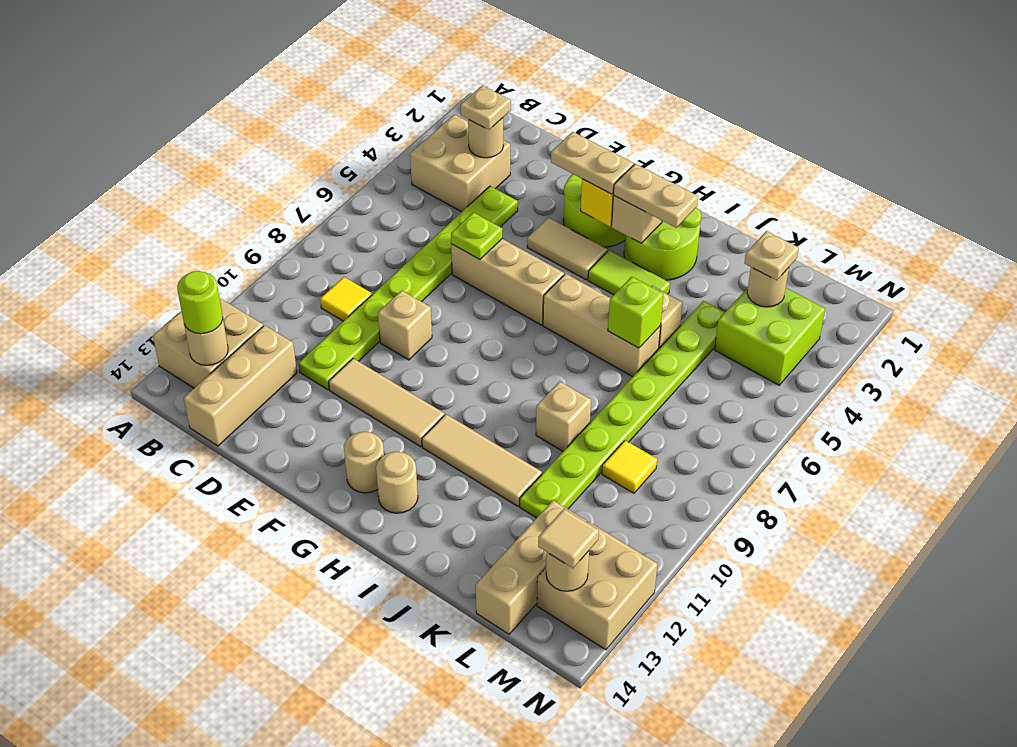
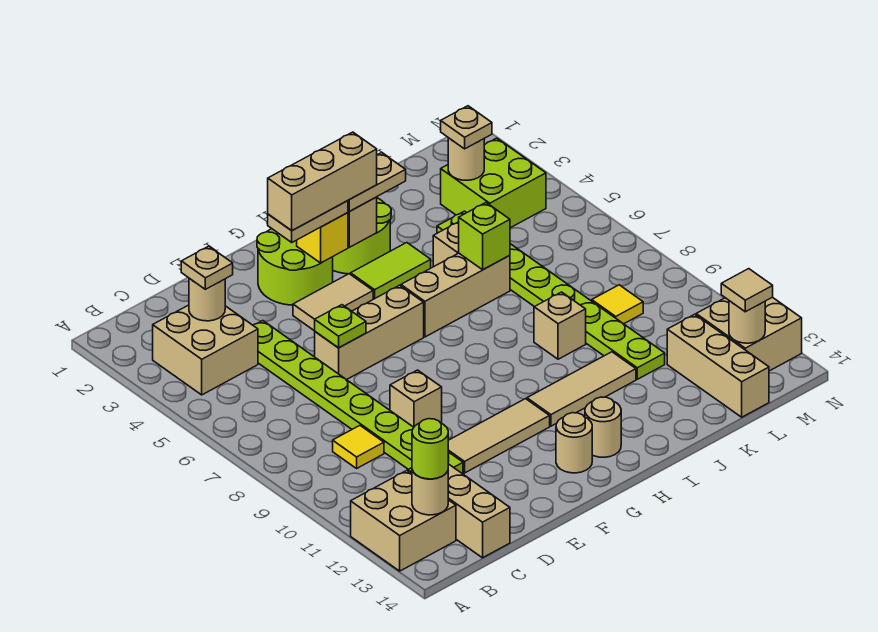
none -> tan 1x3 brick [268,132,377,231]

